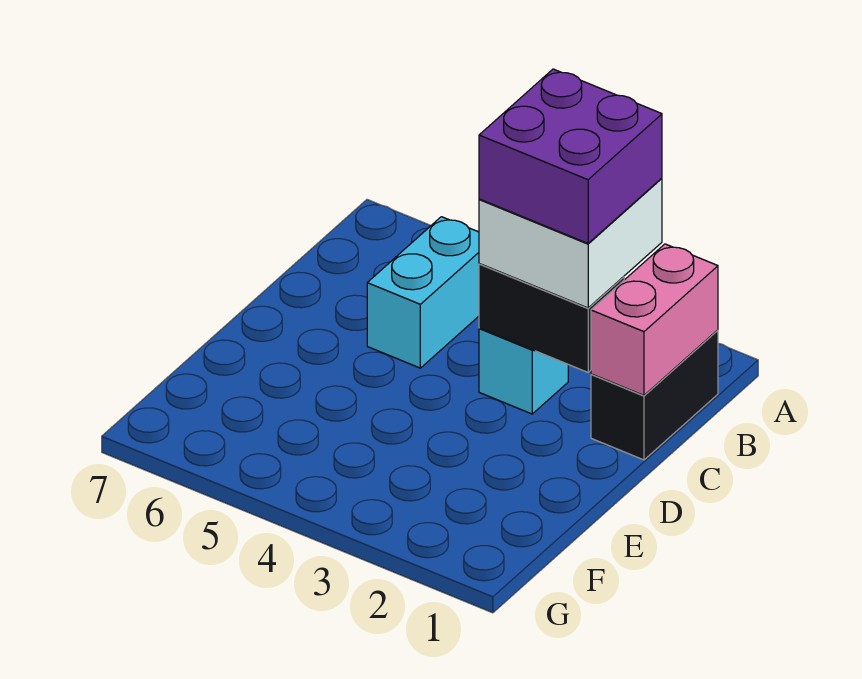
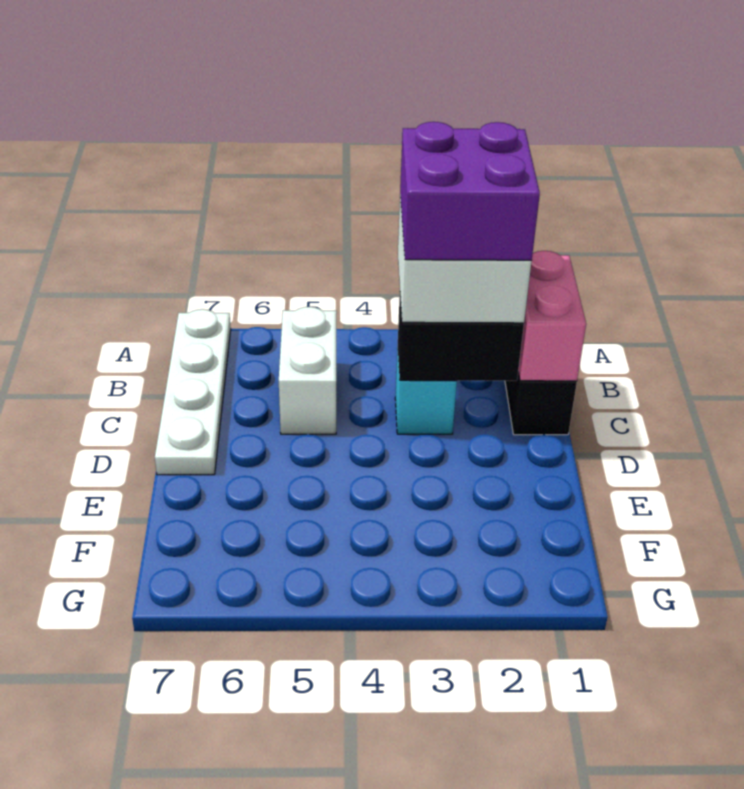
none -> white 1x4 plate [155,309,231,475]
cyan 1x2 brick [367,217,479,368] -> white 1x2 brick [279,307,337,434]

